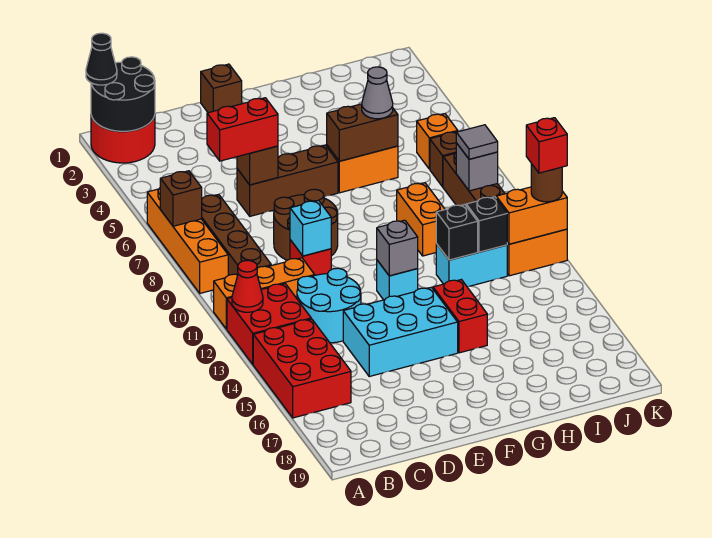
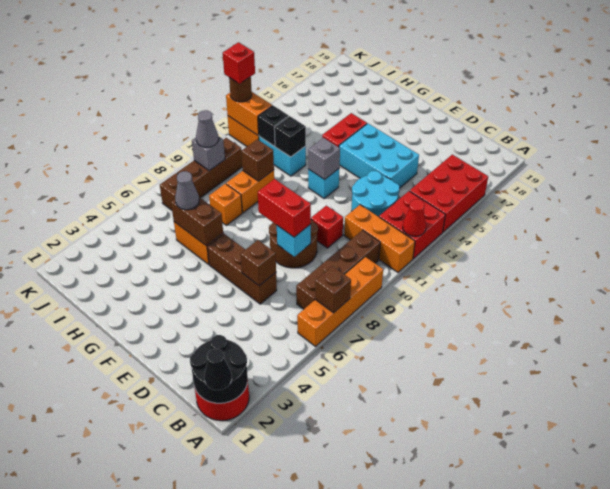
red 1x2 brick [207,98,278,161] -> red 1x2 brick moved to [258,179,311,237]
cyan 1x1 brick [290,200,331,256] -> cyan 1x1 brick moved to [277,224,311,257]
brown 1x1 brick [201,64,242,113] -> brown 1x1 brick moved to [241,139,274,181]
orange 1x1 brick [417,114,458,169] -> orange 1x1 brick moved to [209,184,242,225]
grey 1x1 tile [456,125,498,159] -> grey 1x1 cone [196,110,219,147]

